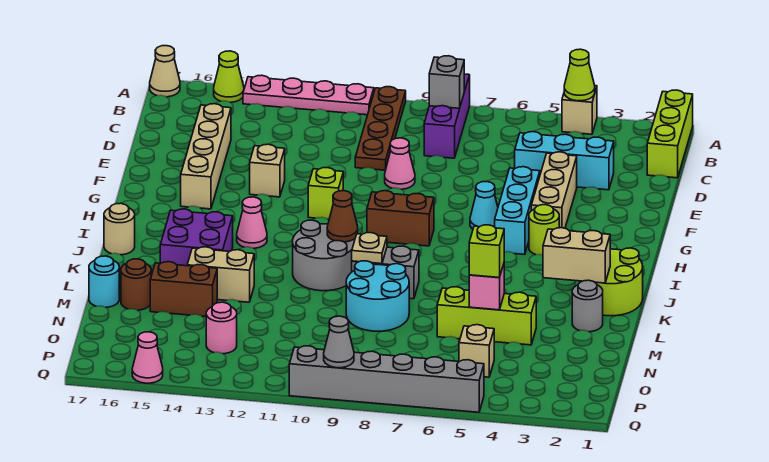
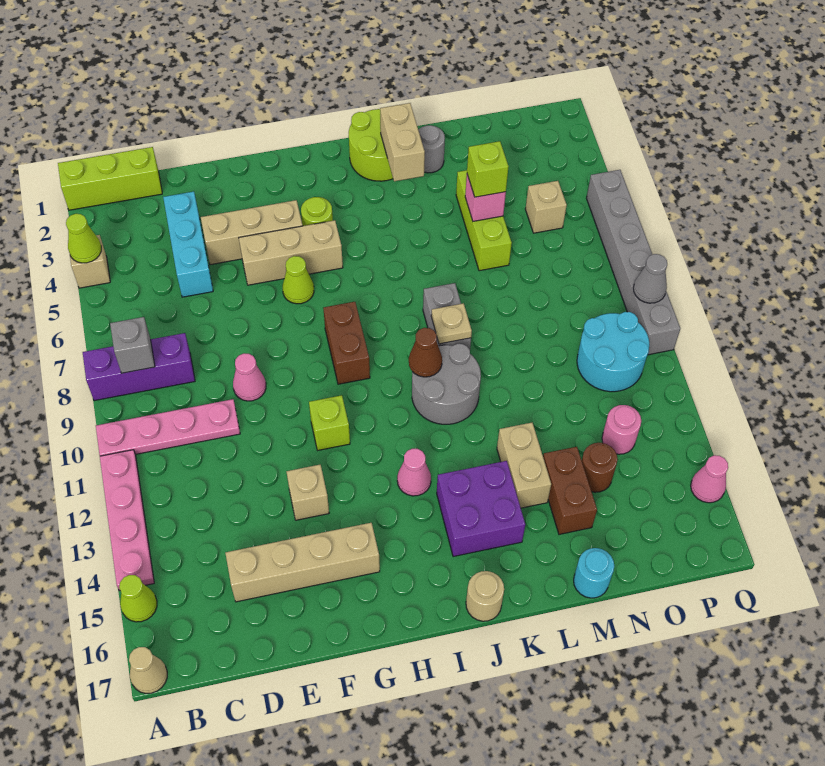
brown 1x4 plate [355,87,406,170] -> pink 1x4 plate [96,399,240,456]
cyan 1x3 brick [495,167,540,254] -> tan 1x3 brick [239,220,343,285]
cyan 1x1 cone [470,182,498,229] -> lime 1x1 cone [283,256,314,304]
cyan 2x2 round brick [346,261,409,331] -> cyan 2x2 round brick moved to [577,312,649,392]
brown 1x1 round brick [121,259,151,310] -> brown 1x1 round brick moved to [582,443,618,492]

